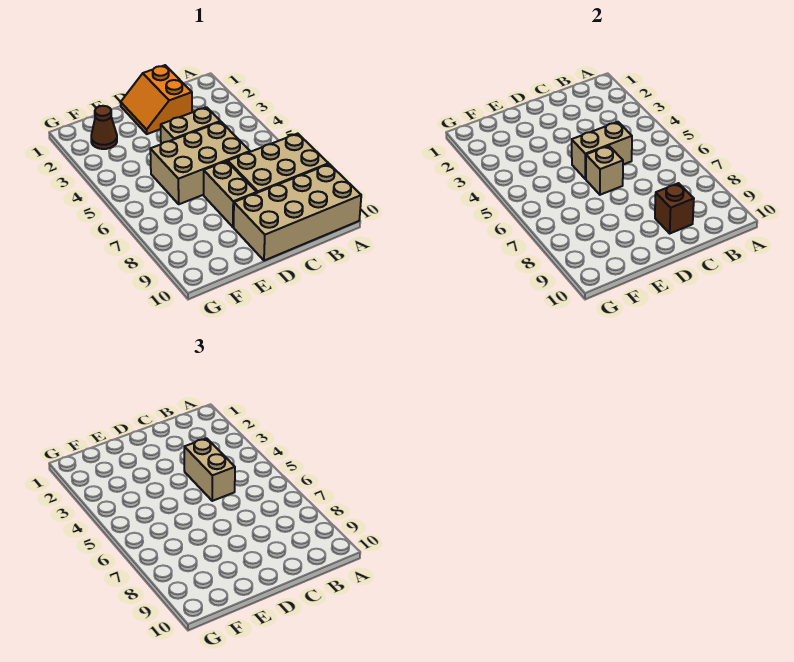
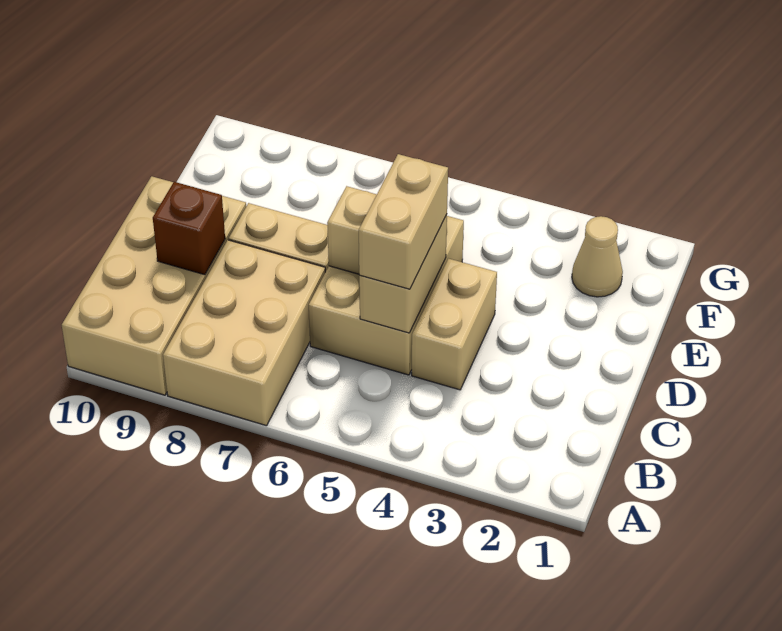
orange 2x2 slope [121,65,192,134] -> none
tan 1x2 brick [184,438,235,501] -> tan 1x2 brick turned to [359,154,448,289]
brown 1x1 cone [91,106,117,149] -> tan 1x1 cone [572,216,623,297]

